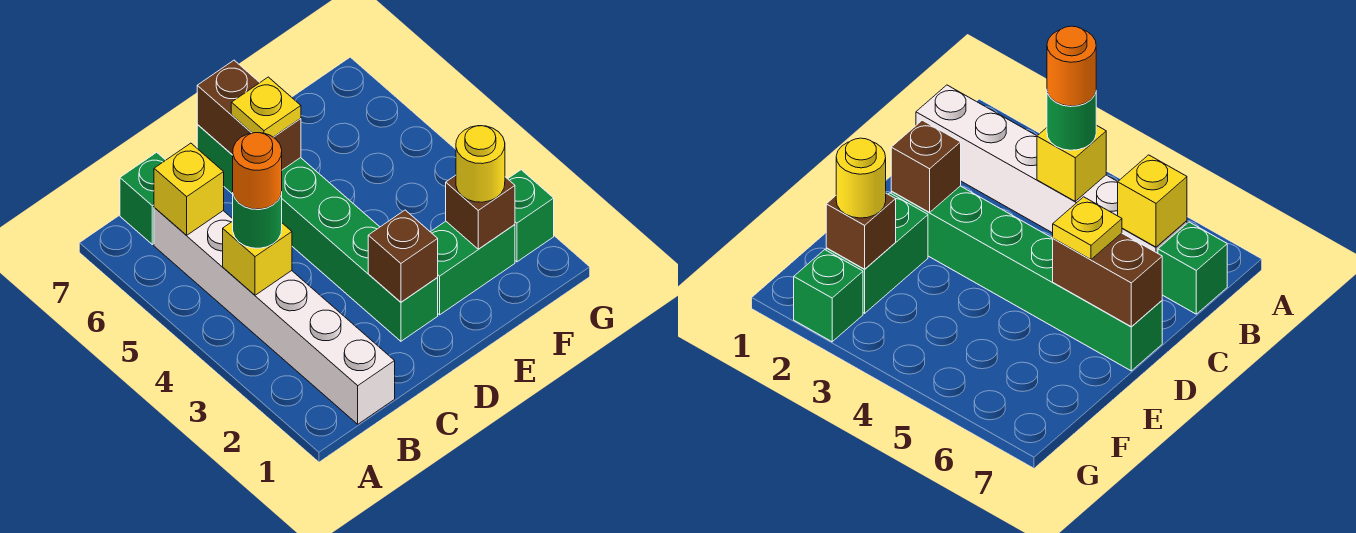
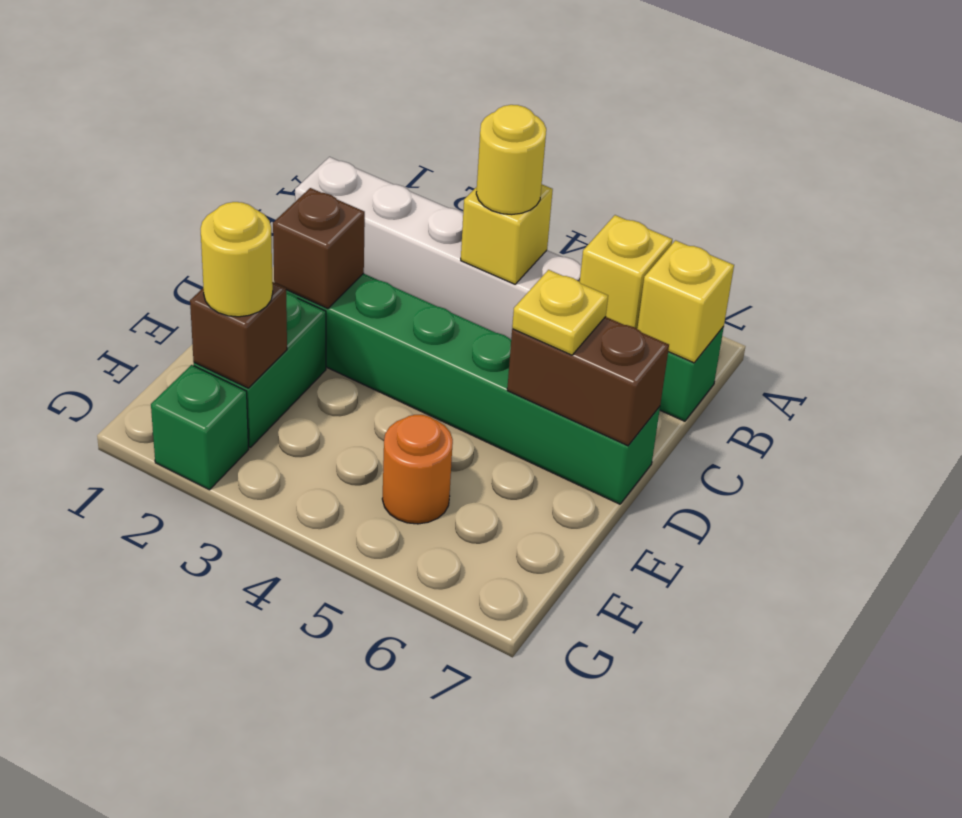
green 1x1 round brick [233,192,282,248] -> yellow 1x1 round brick [476,105,546,215]
orange 1x1 round brick [233,133,282,209] -> orange 1x1 round brick moved to [382,415,453,524]
none -> yellow 1x1 brick [637,240,734,363]

